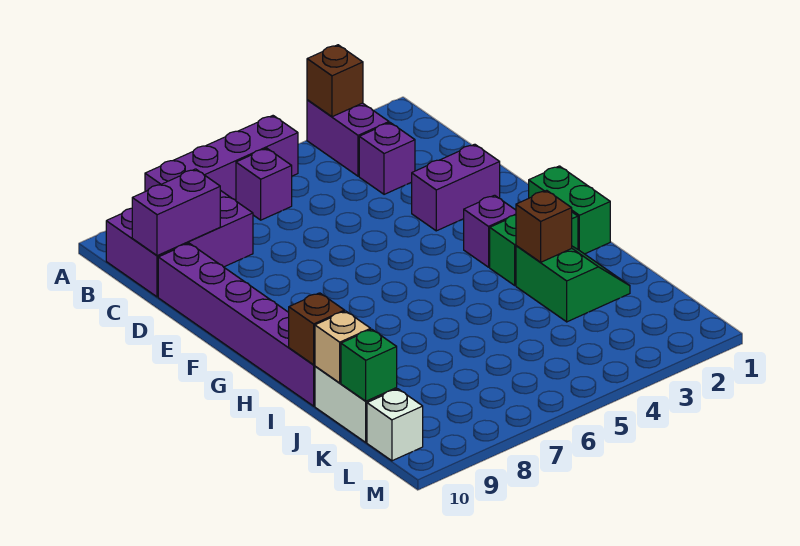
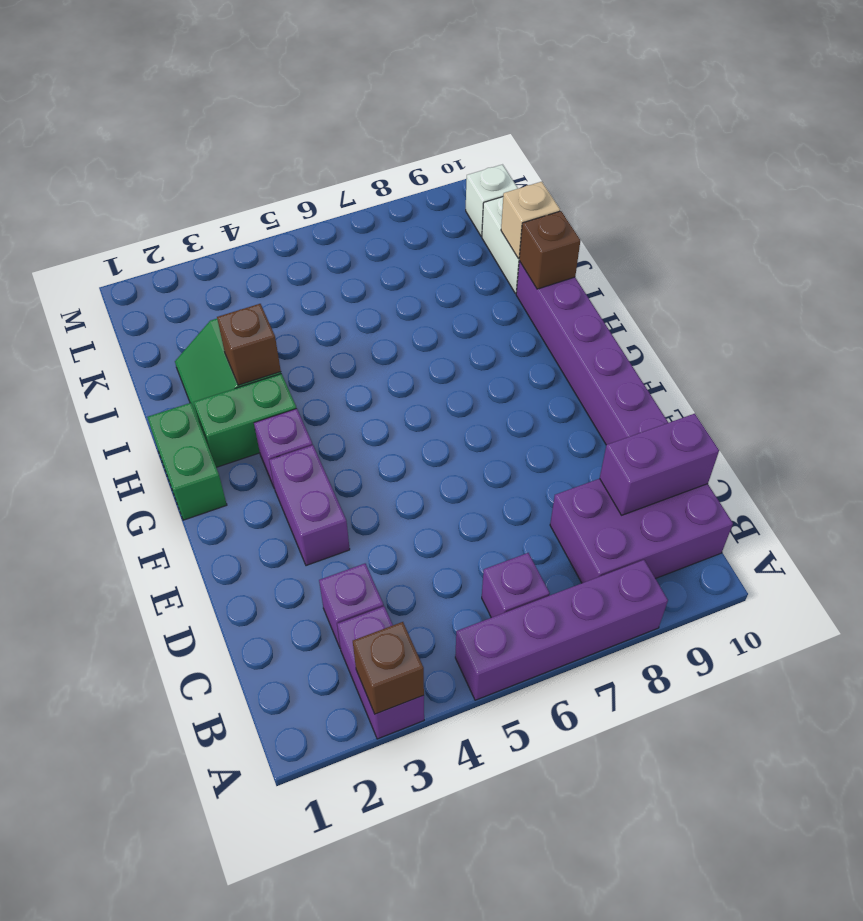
purple 1x2 brick [412,144,500,231] -> purple 1x2 brick turned to [269,445,350,566]
green 1x1 brick [341,329,397,401] -> none

